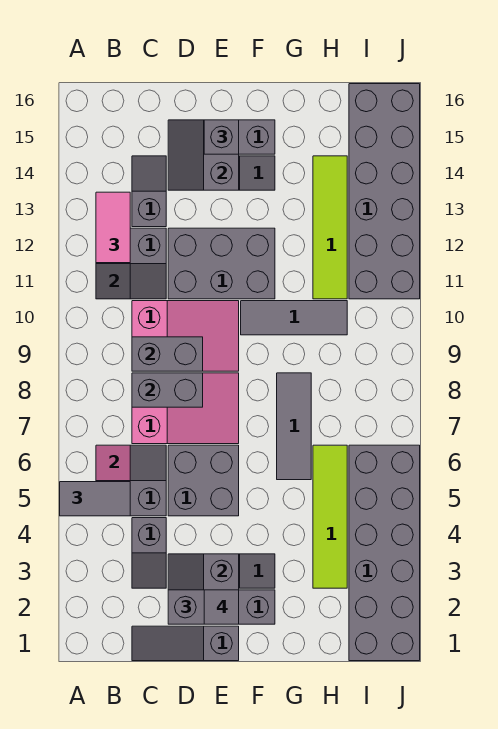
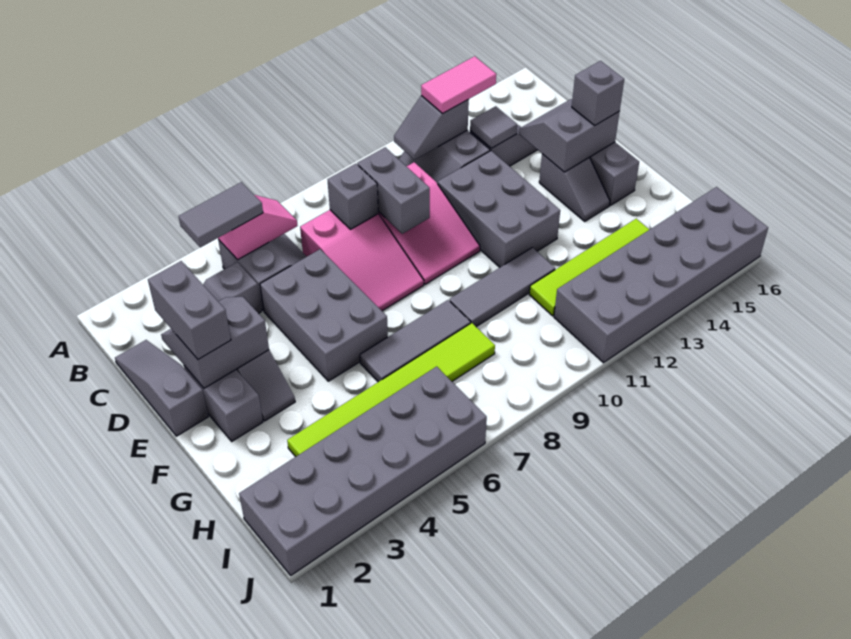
grey 1x2 tile [60,482,130,516] -> grey 1x2 tile turned to [179,182,263,247]
grey 1x2 brick [132,373,203,407] -> grey 1x1 brick [328,164,378,229]
grey 2x2 brick [168,445,239,516] -> grey 2x3 brick [260,249,388,381]
grey 1x1 tile [204,590,239,624] -> grey 1x1 tile moved to [470,106,517,148]
grey 1x3 tile [241,301,347,335] -> grey 1x3 tile turned to [449,248,555,327]
lime 1x4 tile [313,445,347,588] -> lime 1x6 tile [287,323,495,457]

